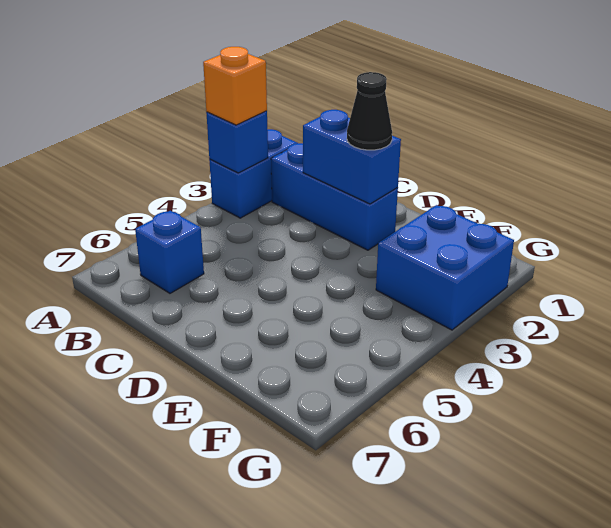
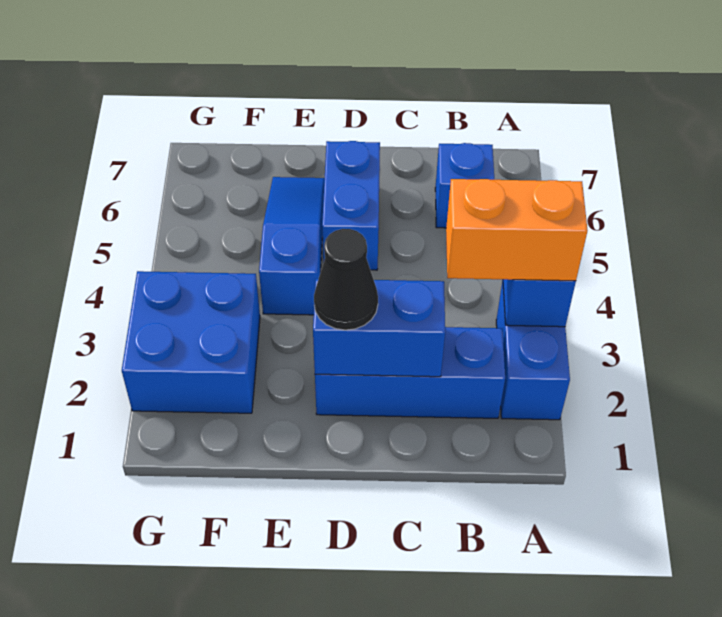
orange 1x1 brick [203,47,267,125] -> orange 1x2 brick [446,179,588,281]
none -> blue 1x2 brick [322,141,380,270]
none -> blue 1x3 slope [259,177,325,315]

